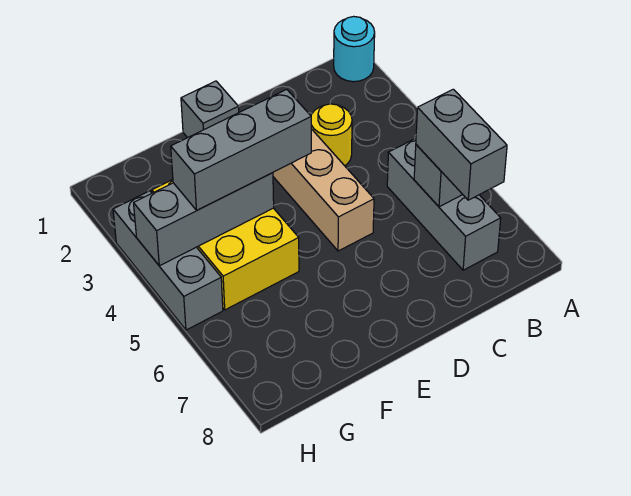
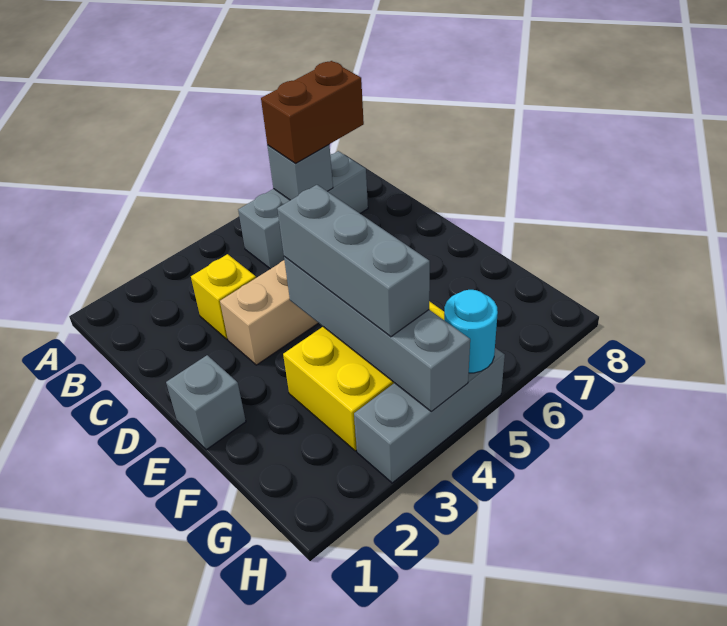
cyan 1x1 round brick [334,16,375,82] -> cyan 1x1 round brick moved to [444,290,498,373]
grey 1x2 brick [416,89,507,200] -> brown 1x2 brick [261,61,364,163]
yellow 1x1 round brick [311,104,352,166] -> yellow 1x1 brick [191,254,256,339]
grey 1x3 brick [134,173,274,266] -> grey 1x4 brick [284,257,470,411]

